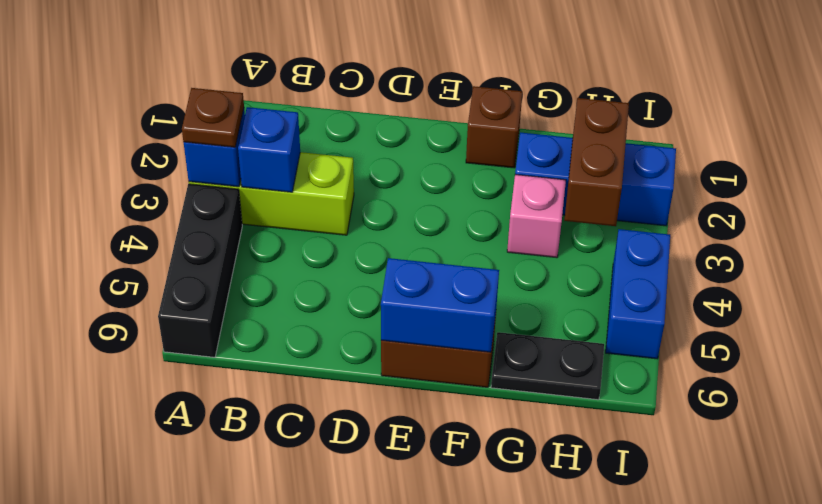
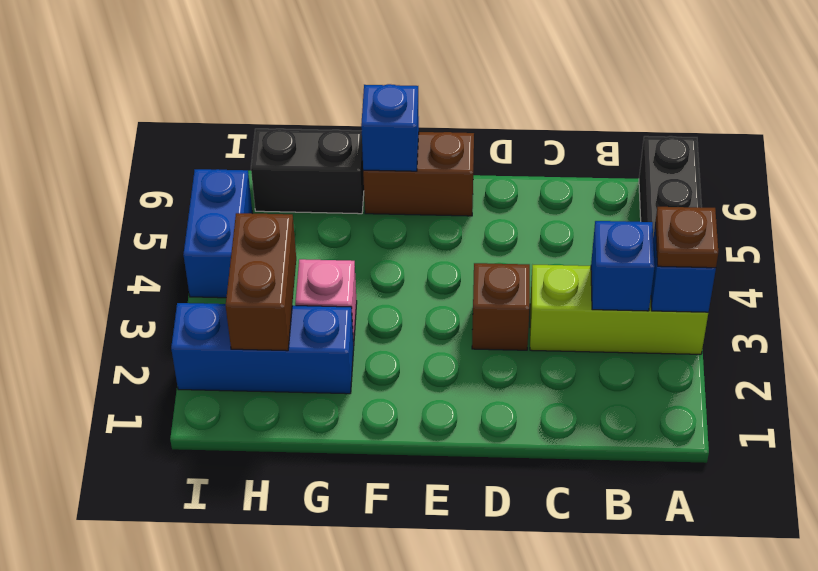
blue 1x2 brick [381,258,499,352] -> blue 1x1 brick [361,84,419,171]
brown 1x1 brick [466,86,522,168] -> brown 1x1 brick moved to [472,263,530,350]
black 1x2 plate [491,332,604,400] -> black 1x2 brick [251,129,364,214]

